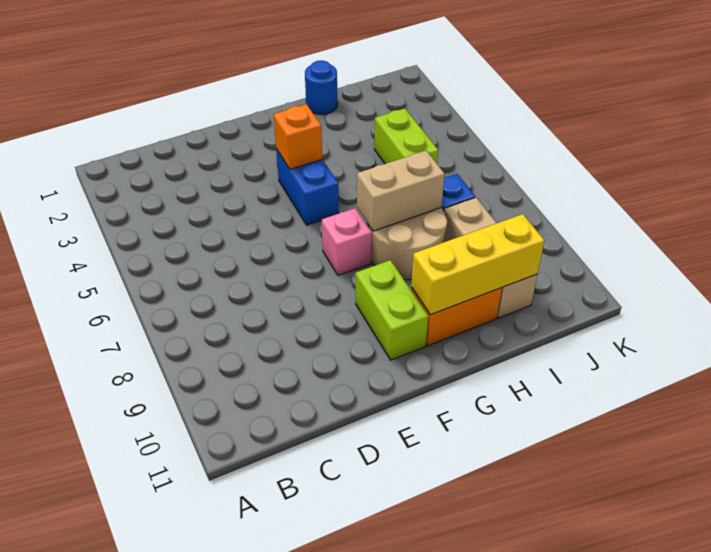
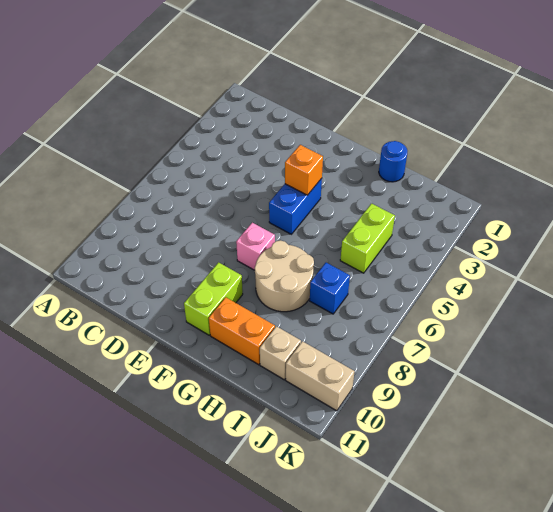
tan 1x2 brick [357,151,444,231] -> tan 1x2 brick moved to [286,341,355,411]
yellow 1x3 brick [411,214,544,315] -> none
tan 1x3 brick [444,198,537,318] -> tan 1x1 brick [260,326,301,380]

